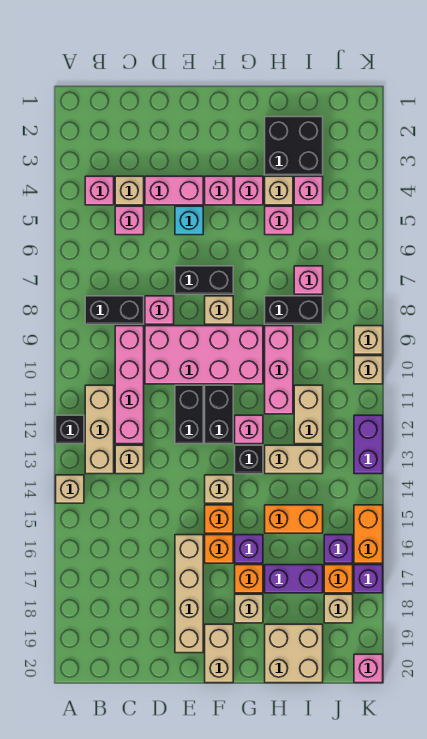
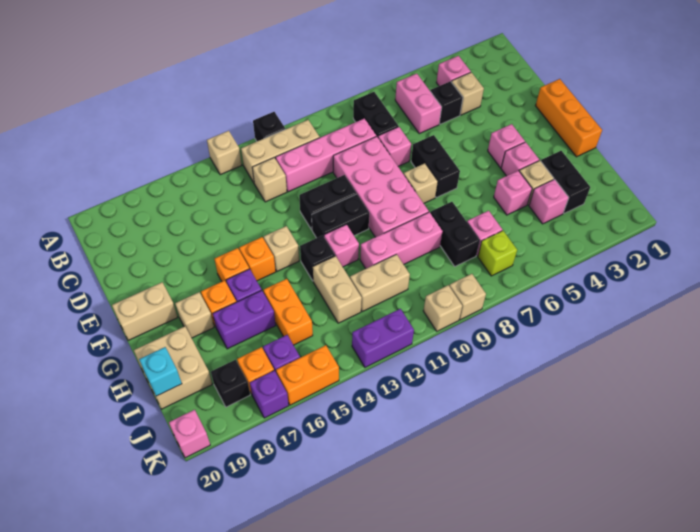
pink 1x1 brick [115,206,144,235] -> black 1x1 brick [430,81,463,124]
pink 1x2 brick [145,176,203,205] -> pink 1x2 brick moved to [395,74,442,134]
none -> orange 1x3 brick [536,79,602,157]
cyan 1x1 brick [175,206,203,235] -> cyan 1x1 brick moved to [139,347,182,396]
tan 1x4 brick [175,535,203,653] -> none
black 2x2 brick [265,117,323,175] -> black 1x2 brick [541,151,590,213]
purple 1x2 brick [265,565,323,593] -> purple 1x2 brick turned to [213,290,276,349]
none -> lime 1x1 brick [478,231,517,276]
tan 1x1 brick [324,594,353,623] -> black 1x1 brick [211,360,250,407]

